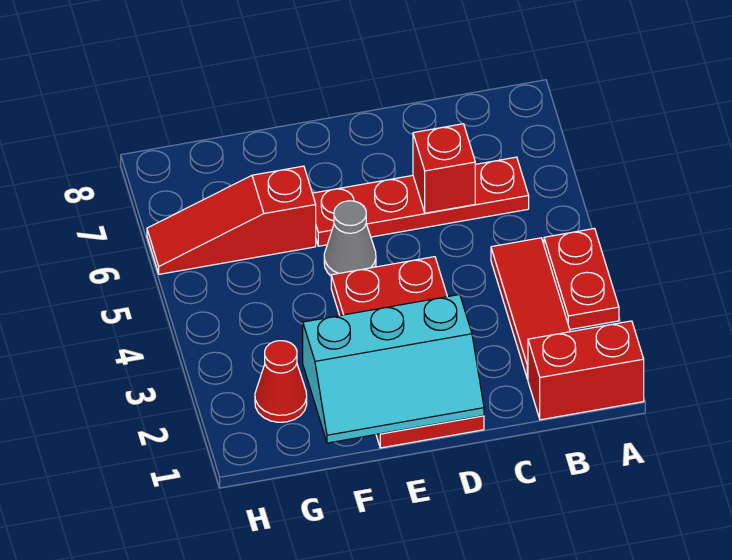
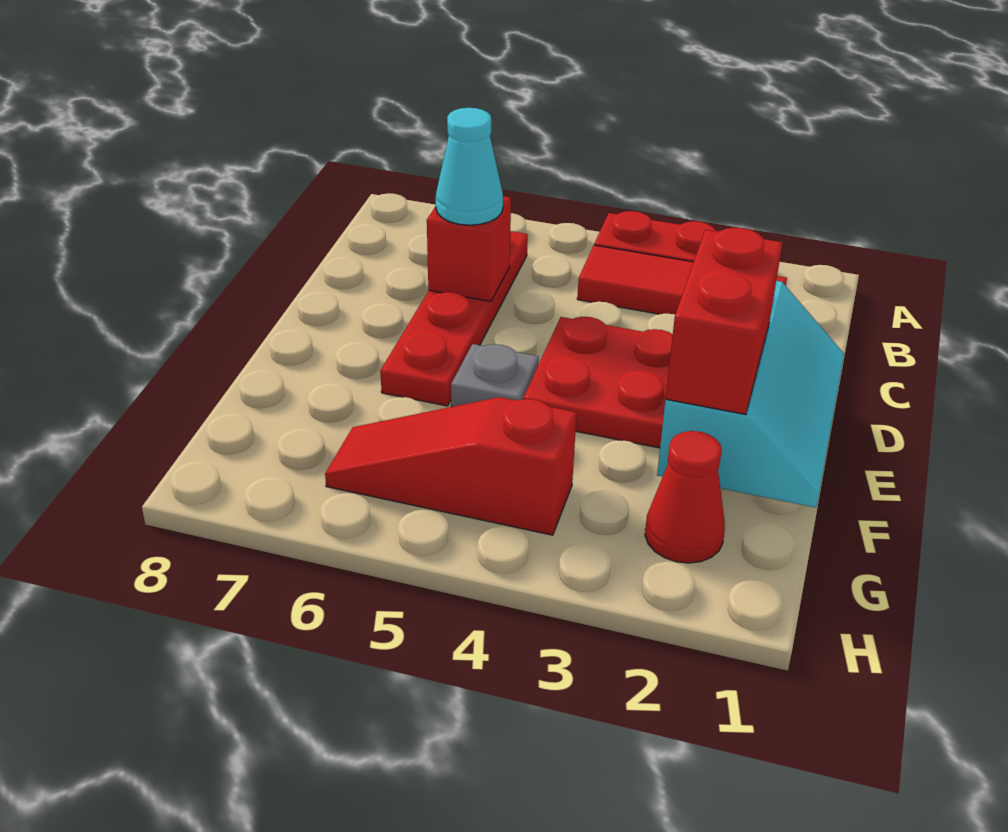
red 1x2 brick [528,321,644,420] -> red 1x2 brick moved to [666,228,783,414]
none -> cyan 1x1 cone [436,108,503,225]
grey 1x1 cone [324,201,376,276] -> grey 1x1 plate [451,344,539,407]
red 1x3 slope [147,166,316,274] -> red 1x3 slope turned to [325,397,577,535]

